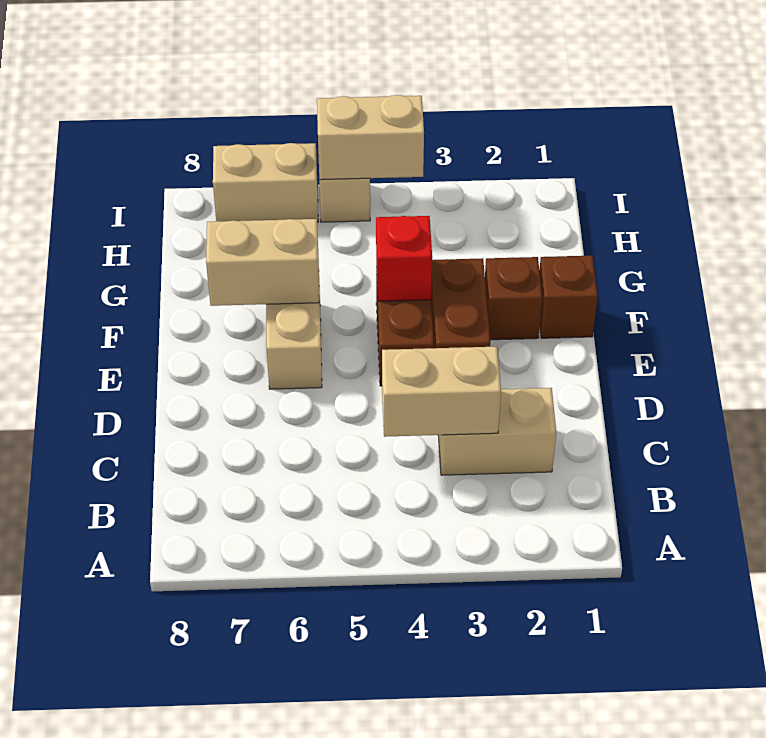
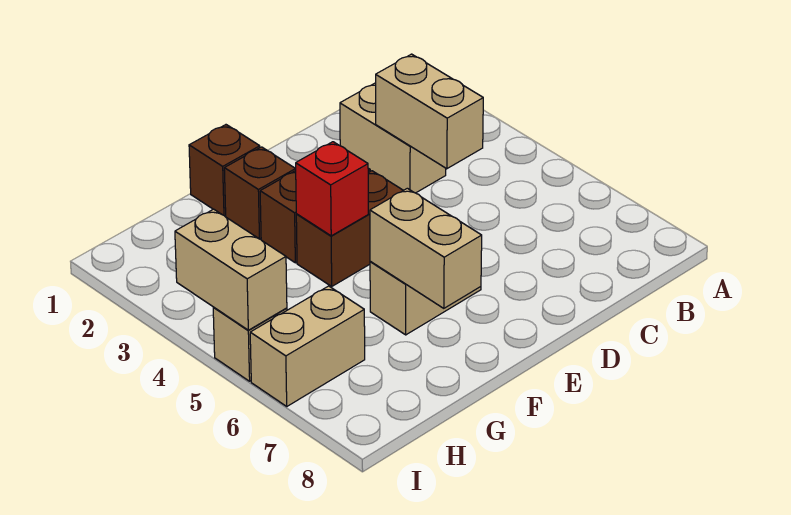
tan 1x2 brick [213,143,318,222] -> tan 1x2 brick turned to [250,286,365,406]

